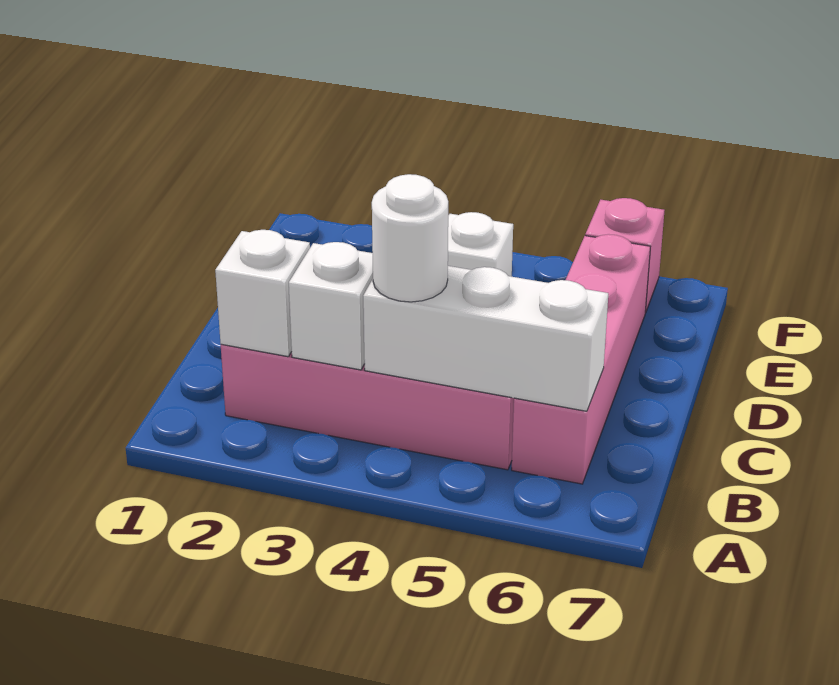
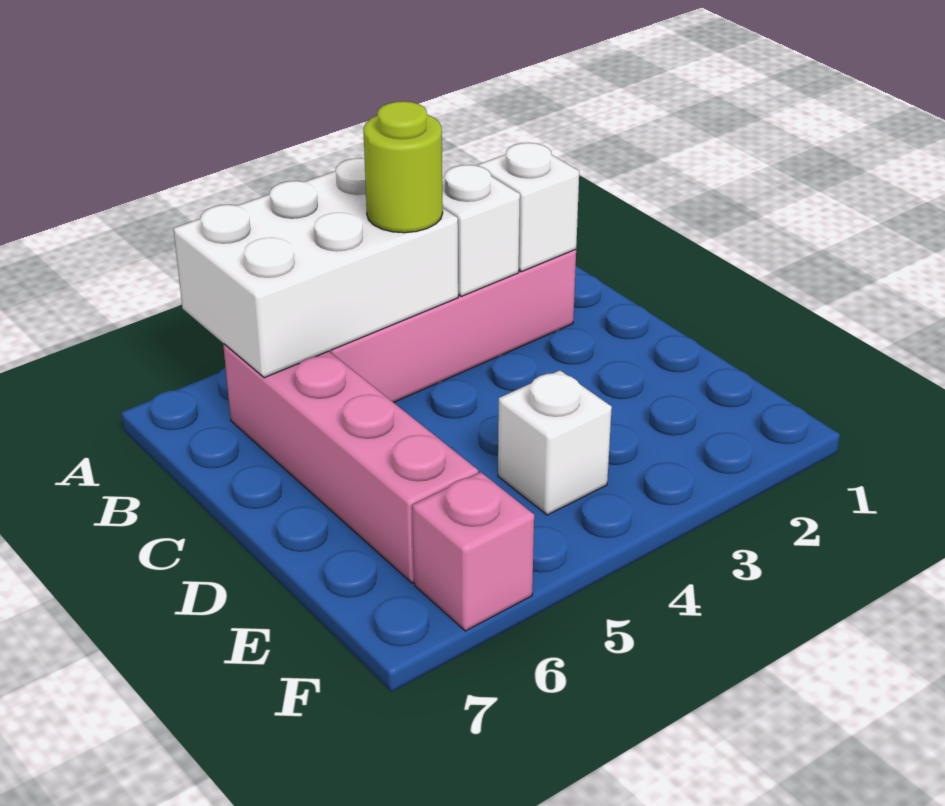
white 1x3 brick [363,266,608,411] -> white 2x3 brick [173,158,458,378]
white 1x1 round brick [372,174,448,302] -> lime 1x1 round brick [363,101,443,233]

